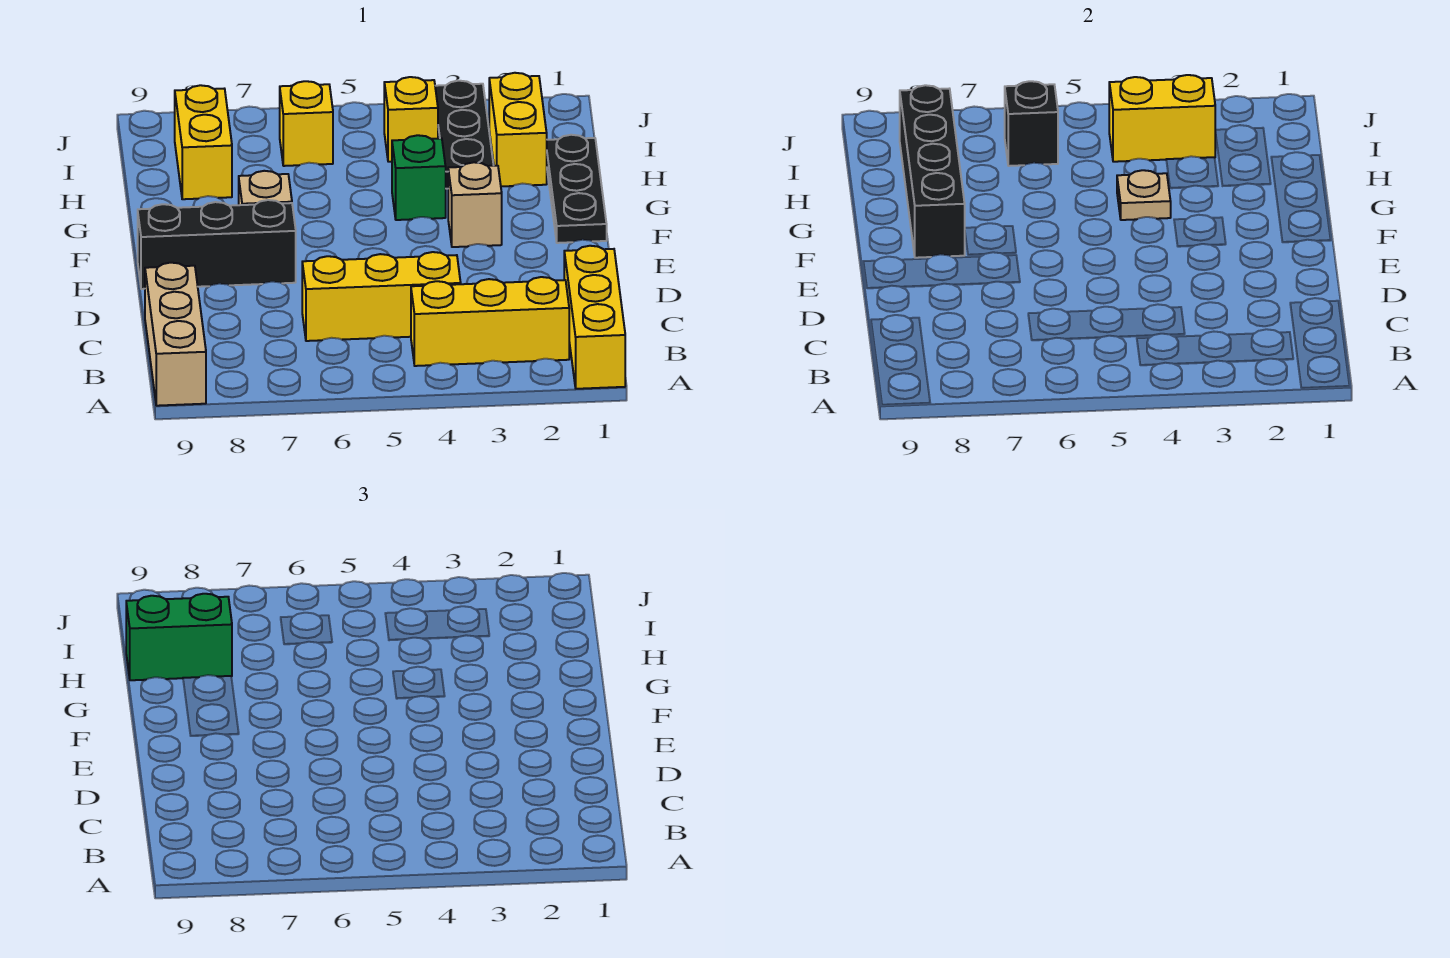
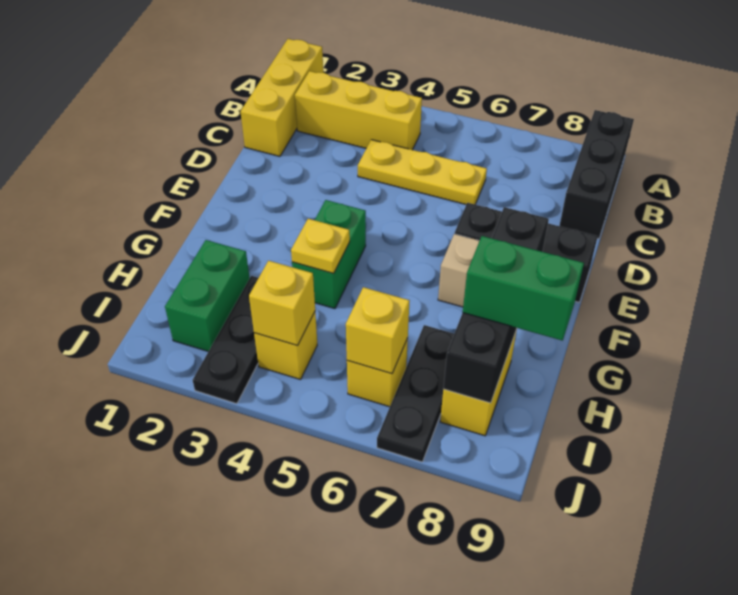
tan 1x3 brick [145,263,206,406] -> black 1x3 brick [559,110,634,239]
yellow 1x3 brick [302,252,461,341] -> yellow 1x3 plate [358,140,487,204]
black 1x3 plate [547,135,607,243] -> black 1x3 plate moved to [377,325,454,462]
tan 1x1 brick [448,162,502,247] -> none
green 1x1 brick [392,135,446,220] -> green 1x2 brick [292,200,366,309]
tan 1x1 plate [1117,170,1171,220] -> yellow 1x1 plate [291,219,350,273]
yellow 1x2 brick [489,73,547,186] -> green 1x2 brick [165,240,250,351]
yellow 1x2 brick [1109,75,1215,162] -> yellow 1x1 brick [249,261,315,346]
black 1x1 brick [1005,81,1058,166] -> yellow 1x1 brick [346,287,410,374]

